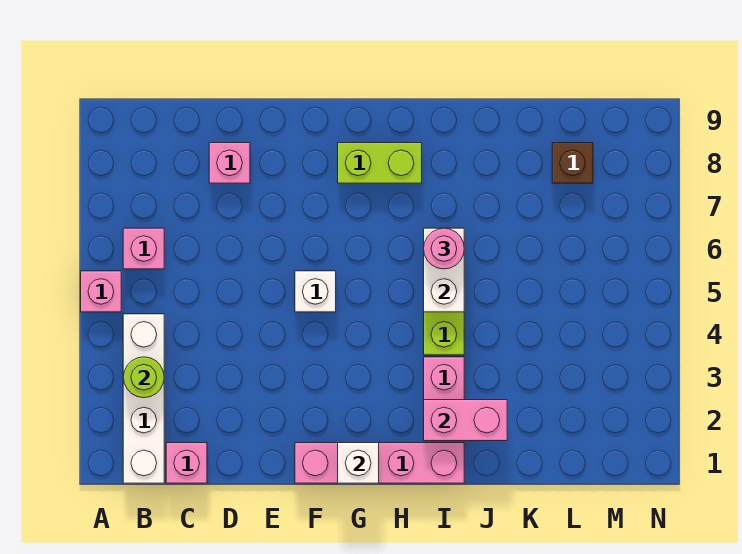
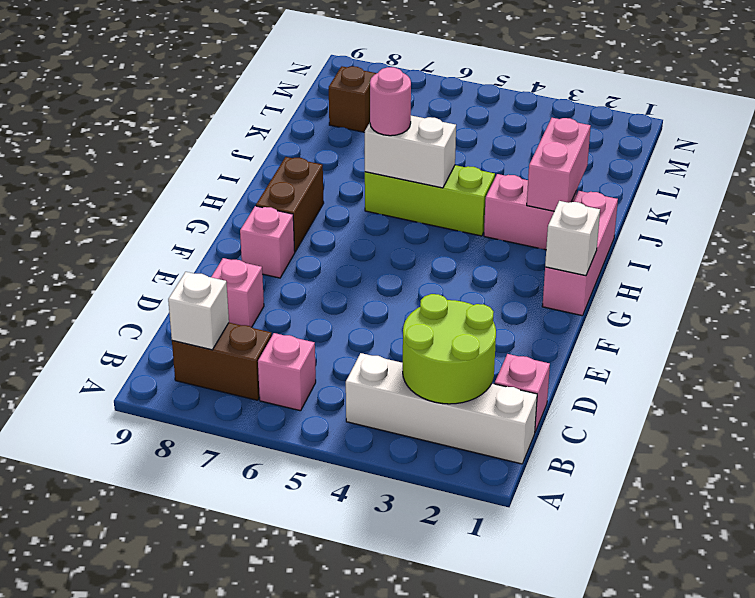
pink 1x1 brick [81,271,121,312] -> pink 1x1 brick moved to [240,206,295,278]
lime 1x1 round brick [123,357,164,398] -> lime 2x2 round brick [403,294,496,404]
none -> brown 1x2 brick [172,323,272,400]
pink 1x4 brick [295,443,464,483] -> pink 1x3 brick [542,191,618,316]
white 1x1 brick [295,271,336,312] -> white 1x1 brick moved to [168,272,229,350]
lime 1x2 brick [338,143,422,183] -> brown 1x2 brick [256,157,324,252]

